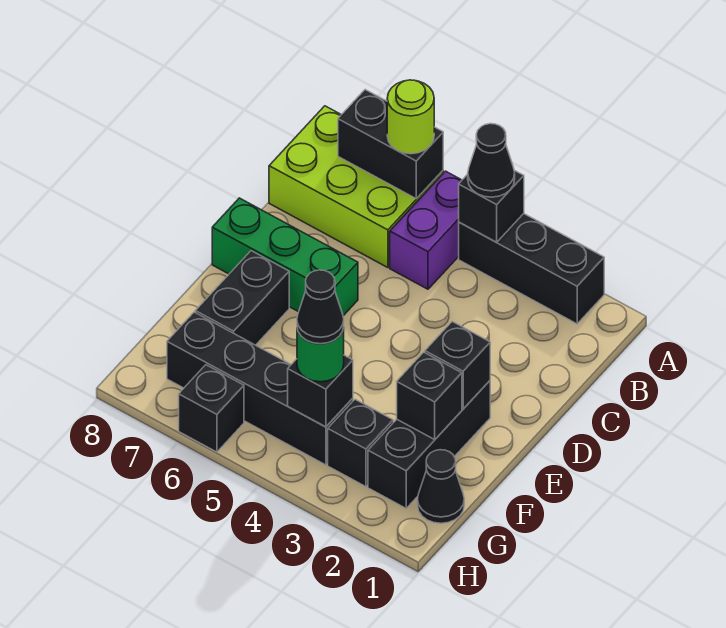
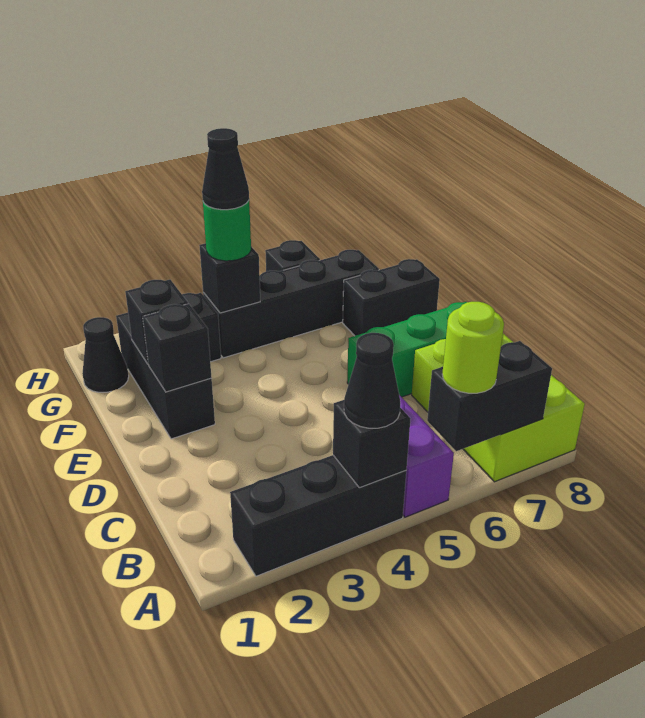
lime 2x3 brick [269,106,443,268] -> lime 2x3 brick turned to [412,334,585,482]
black 1x2 brick [195,251,289,345] -> black 1x2 brick turned to [343,259,440,336]

